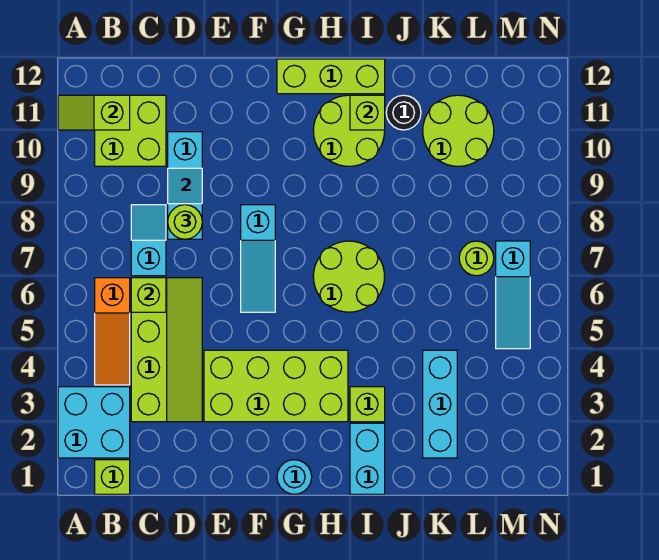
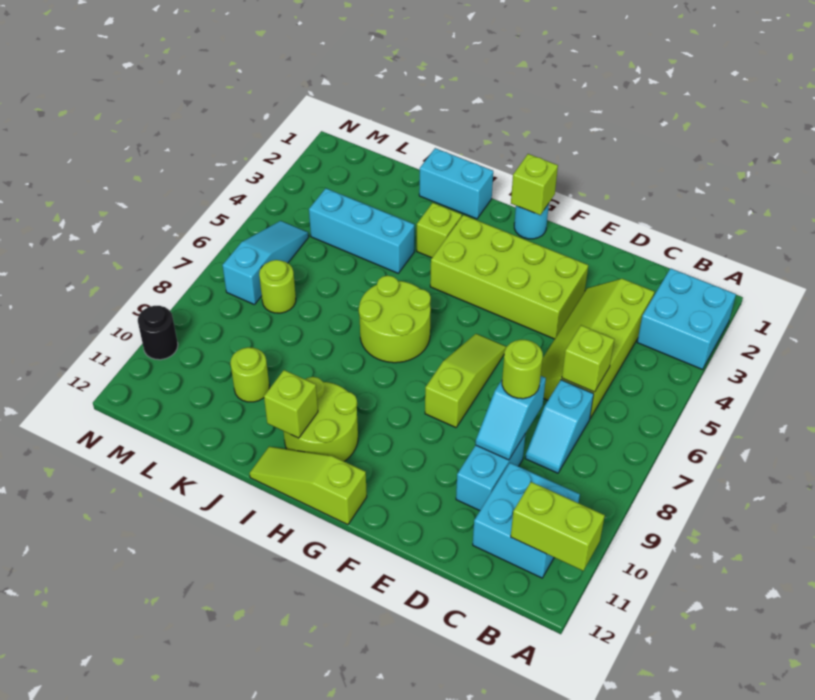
lime 1x2 slope [58,95,130,130] -> lime 1x2 brick [511,482,605,571]
lime 1x1 brick [95,460,130,494] -> lime 1x1 brick moved to [511,154,558,215]
orange 1x3 slope [95,278,130,385] -> none
lime 2x2 brick [95,95,166,166] -> cyan 2x2 brick [473,463,580,578]
cyan 1x3 slope [241,205,275,312] -> lime 1x3 slope [425,334,506,427]
lime 1x3 brick [277,59,385,94] -> lime 1x3 slope [249,447,367,525]
cyan 1x2 brick [350,423,385,494] -> cyan 1x2 brick turned to [419,148,493,219]
black 1x1 round brick [386,95,421,130] -> black 1x1 round brick moved to [138,306,178,360]
cyan 1x3 brick [423,350,457,458] -> cyan 1x3 brick turned to [309,188,414,273]
lime 2x2 round brick [423,95,494,166] -> lime 1x1 round brick [230,347,269,402]

